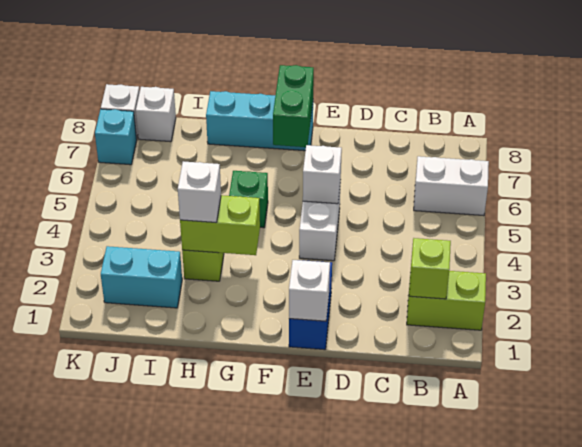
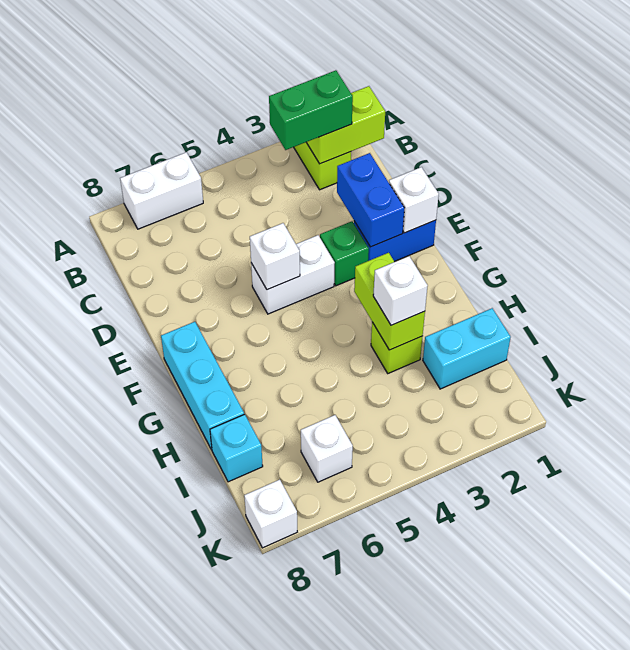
white 1x2 brick [414,156,489,216] -> white 1x2 brick turned to [120,152,203,229]
lime 1x1 brick [409,238,451,299] -> lime 1x2 brick [306,86,385,164]
none -> blue 1x2 brick [337,153,404,247]
green 1x2 brick [273,65,314,147] -> green 1x2 brick moved to [269,70,353,150]
green 1x1 brick [229,171,268,228] -> green 1x1 brick moved to [320,221,369,286]
cyan 1x2 brick [101,246,182,308] -> cyan 1x2 brick turned to [423,308,511,389]
white 1x1 brick [136,87,176,142] -> white 1x1 brick moved to [301,415,353,482]
cyan 1x1 brick [95,109,137,165] -> cyan 1x1 brick moved to [210,414,263,482]

